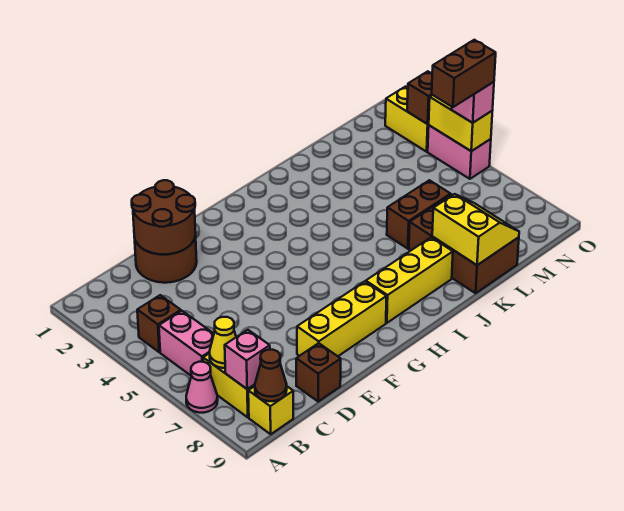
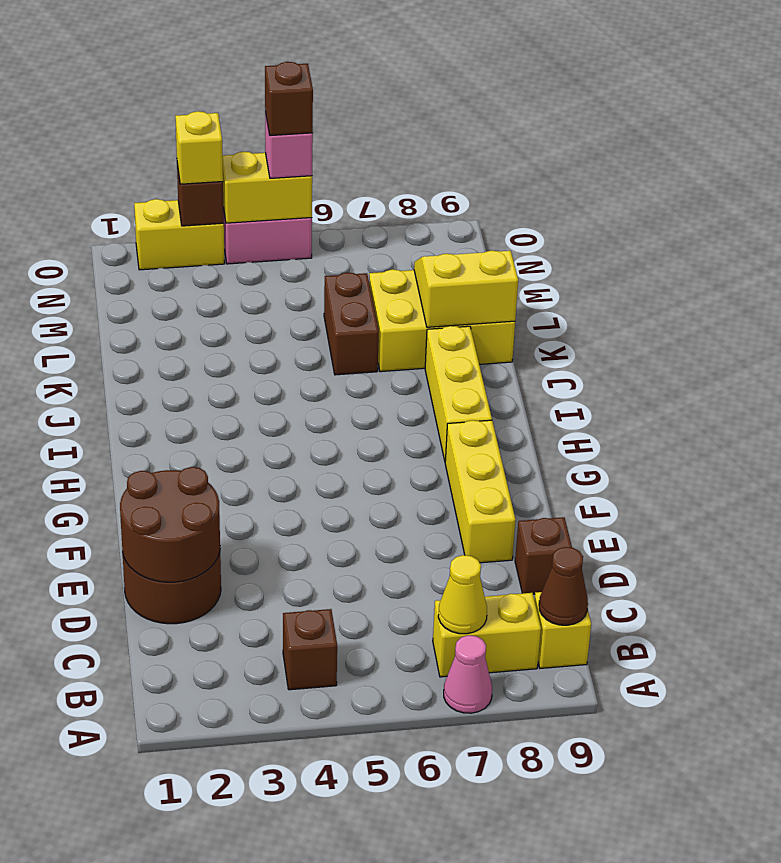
pink 1x2 brick [159,311,214,375] -> none
pink 1x1 brick [225,330,270,389] -> none
brown 2x3 brick [409,194,519,293] -> yellow 2x3 brick [369,269,515,372]
brown 1x2 brick [432,40,496,107] -> brown 1x1 brick [265,62,313,136]
none -> yellow 1x1 brick [175,111,223,184]

